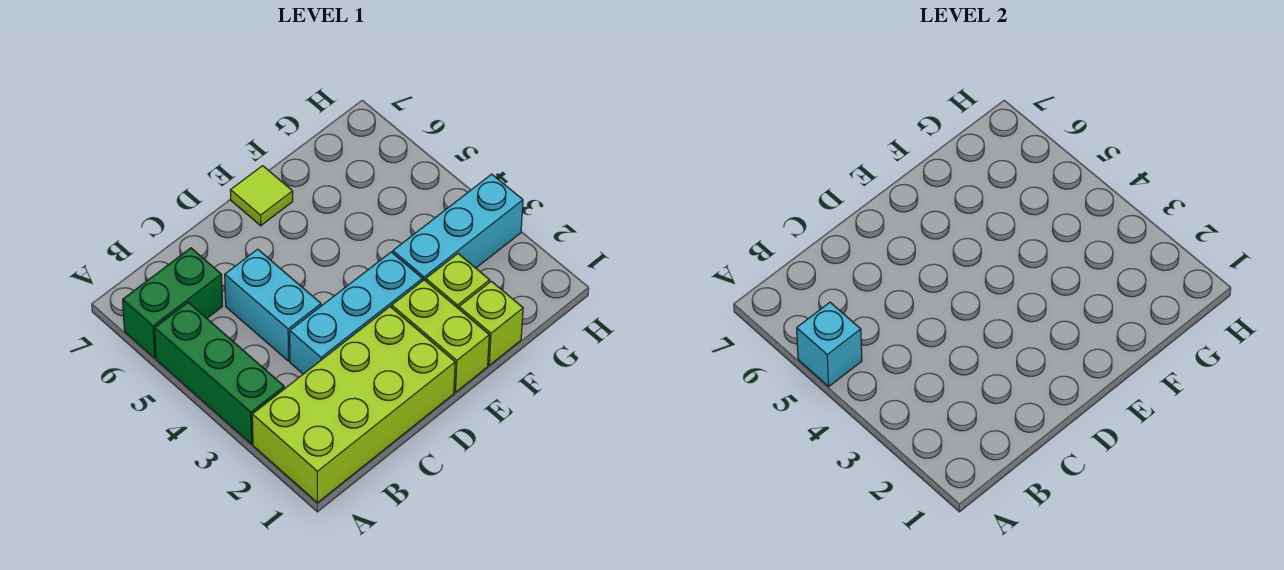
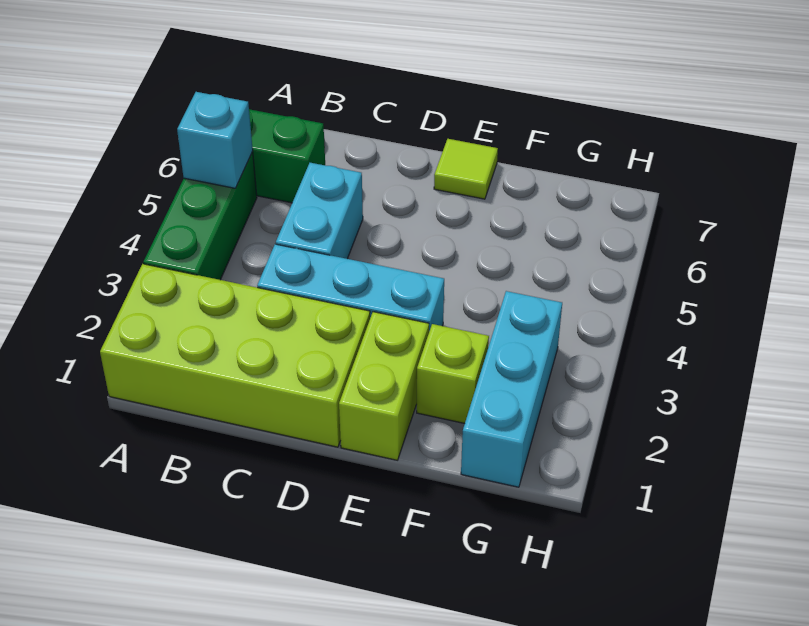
lime 1x1 brick [459,281,523,365] -> none
cyan 1x3 brick [393,174,523,281] -> cyan 1x3 brick turned to [461,291,562,487]

